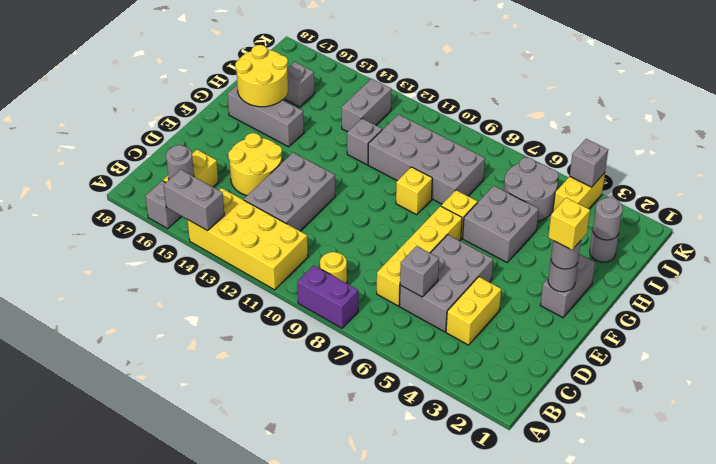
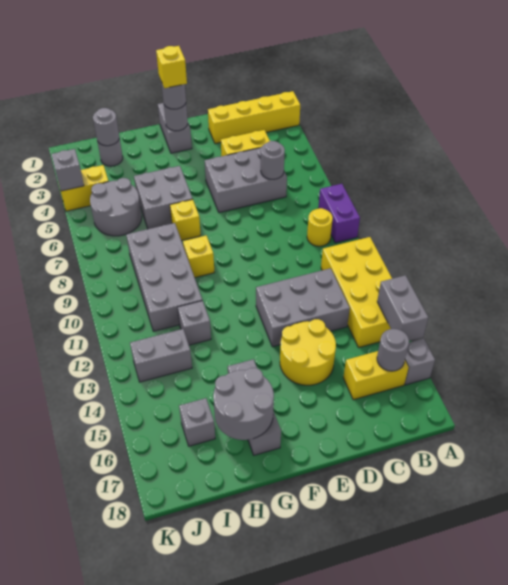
grey 1x1 brick [400,246,439,297] -> grey 1x1 round brick [261,141,285,179]
yellow 1x4 brick [377,206,462,306] -> yellow 1x4 brick moved to [208,91,300,144]
grey 1x2 brick [540,254,595,318] -> grey 1x2 brick turned to [158,103,192,153]
yellow 2x2 round brick [235,45,288,107] -> grey 2x2 round brick [213,368,274,440]

